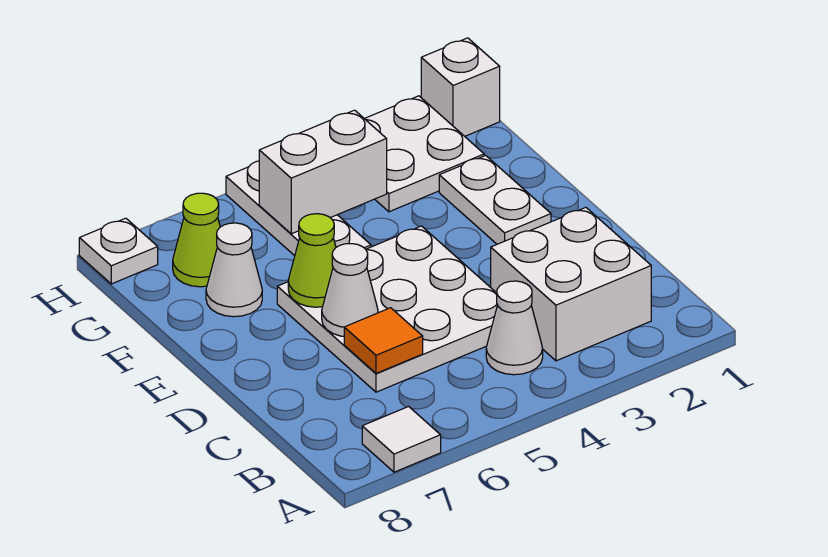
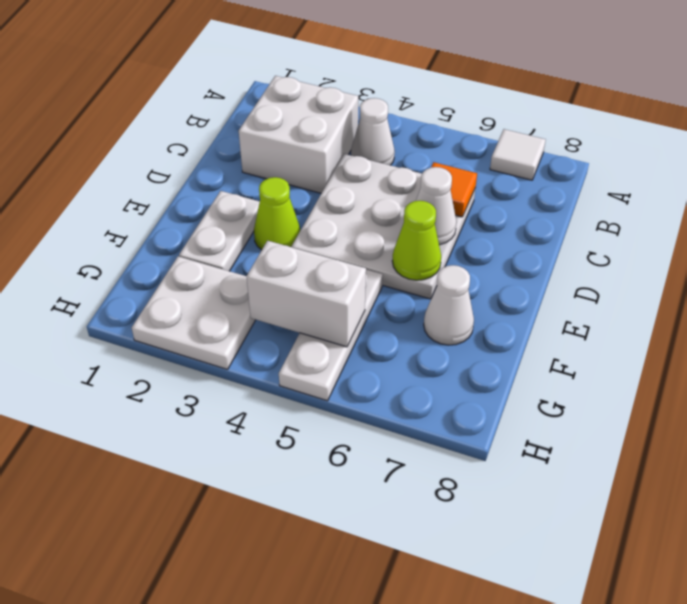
lime 1x1 cone [173,193,220,287] -> lime 1x1 cone moved to [254,177,300,250]
white 1x1 brick [421,38,500,136] -> none
white 1x1 plate [79,218,158,284] -> none

